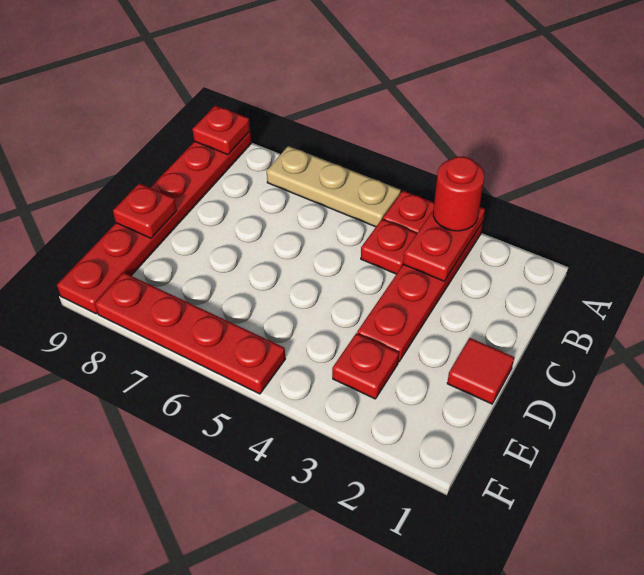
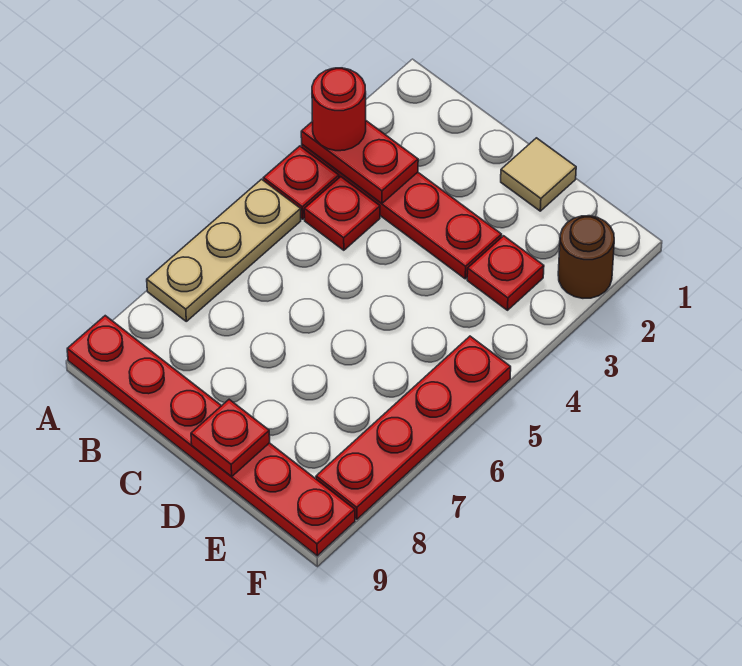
red 1x1 plate [192,105,250,155] -> none
red 1x1 tile [447,338,514,404] -> tan 1x1 tile [501,138,576,211]
none -> brown 1x1 round brick [558,216,614,298]

